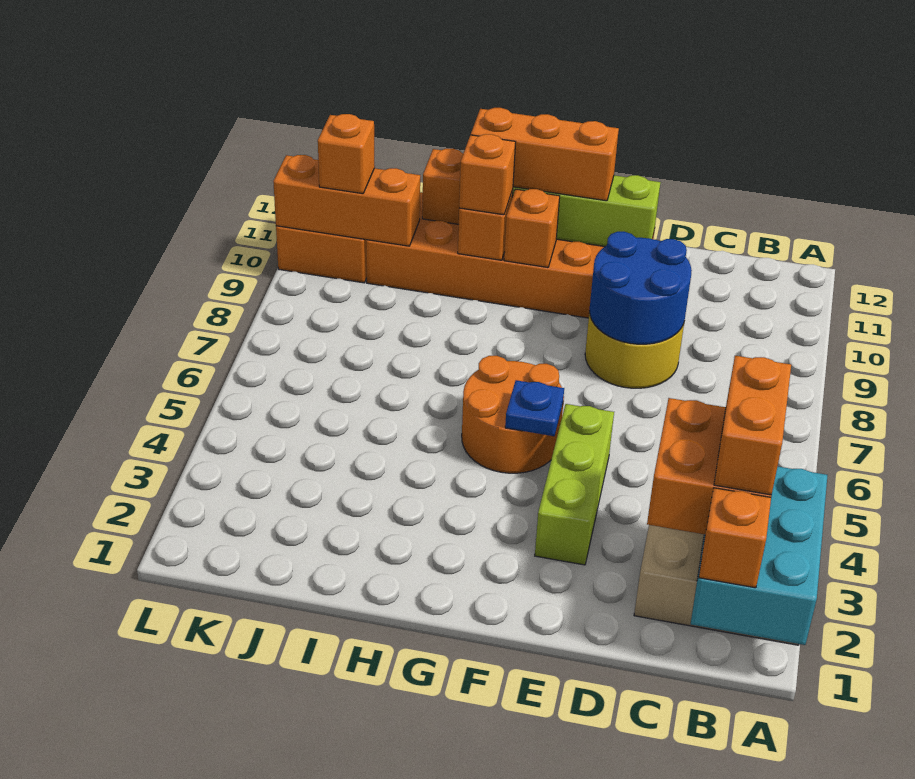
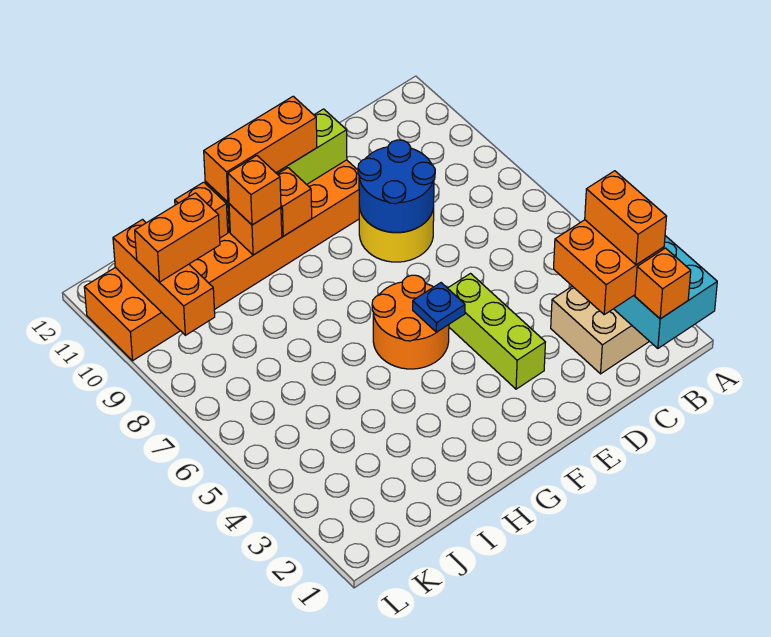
orange 1x3 brick [273,155,420,246] -> orange 1x3 brick turned to [113,220,215,335]
orange 1x1 brick [318,114,375,194] -> orange 1x2 brick [135,193,220,282]

